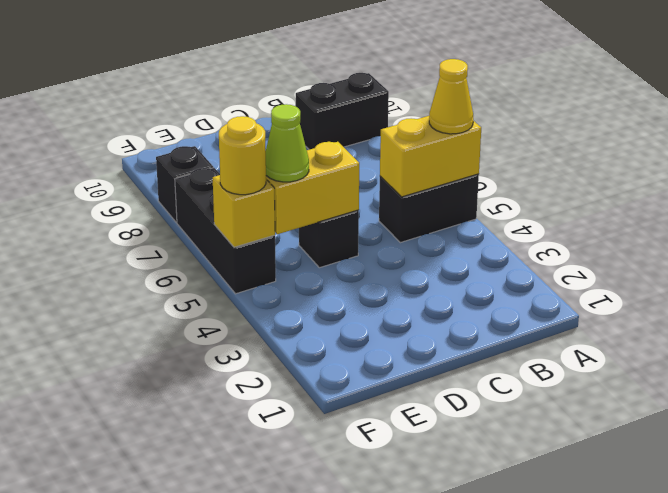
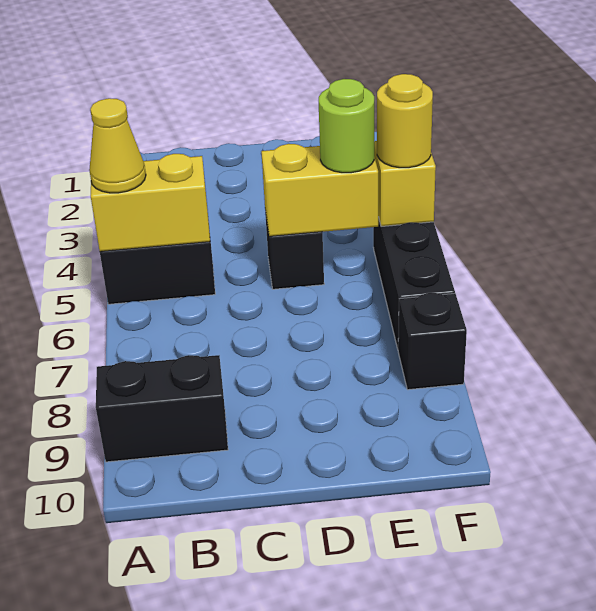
lime 1x1 cone [266,104,309,182] -> lime 1x1 round brick [319,79,374,173]

